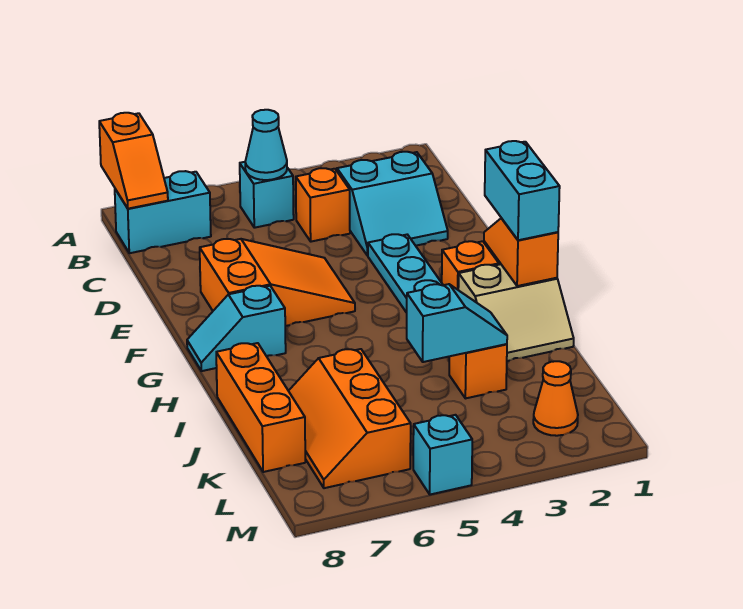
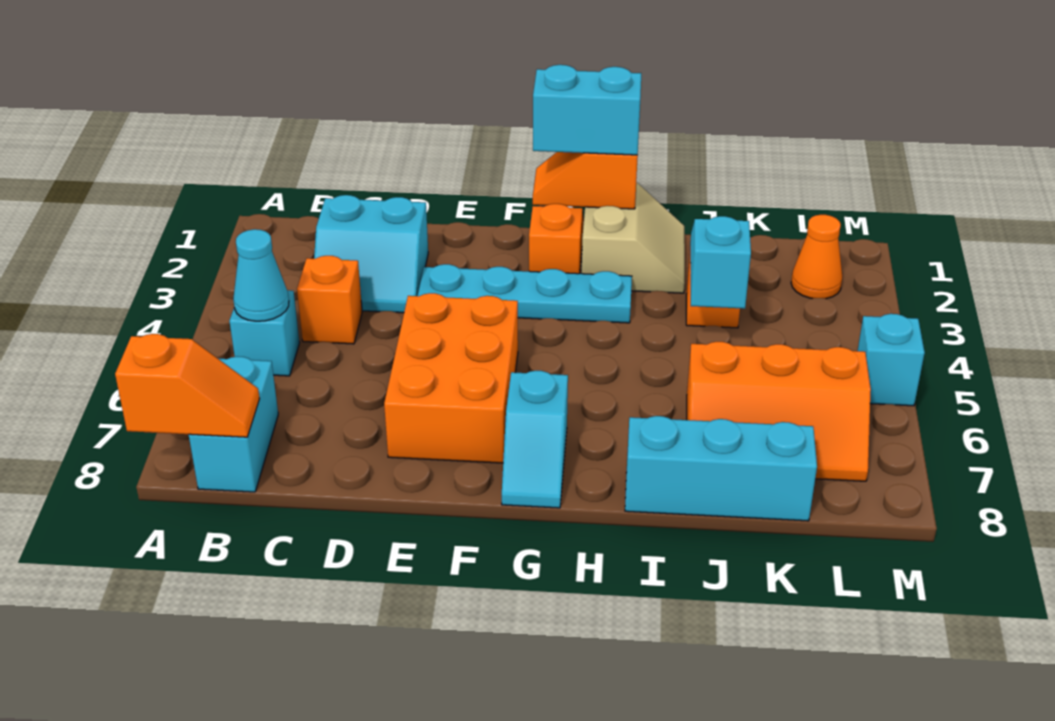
cyan 2x2 slope [337,152,448,256] -> cyan 2x2 slope turned to [314,195,428,313]
orange 2x3 slope [200,239,355,326] -> orange 2x3 brick [384,293,518,463]
orange 1x3 brick [216,343,305,472] -> cyan 1x3 brick [625,416,817,521]

